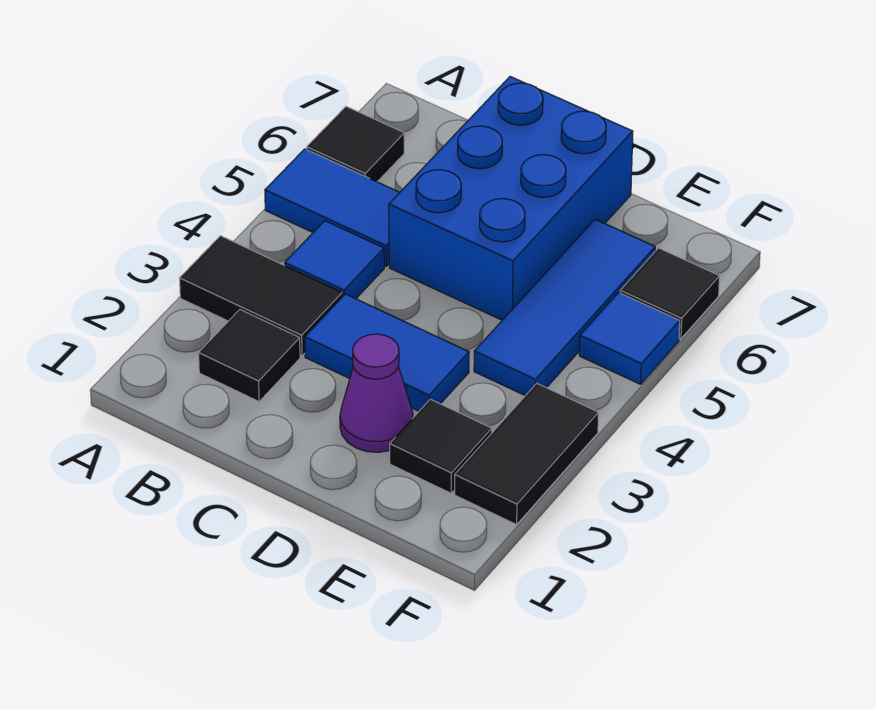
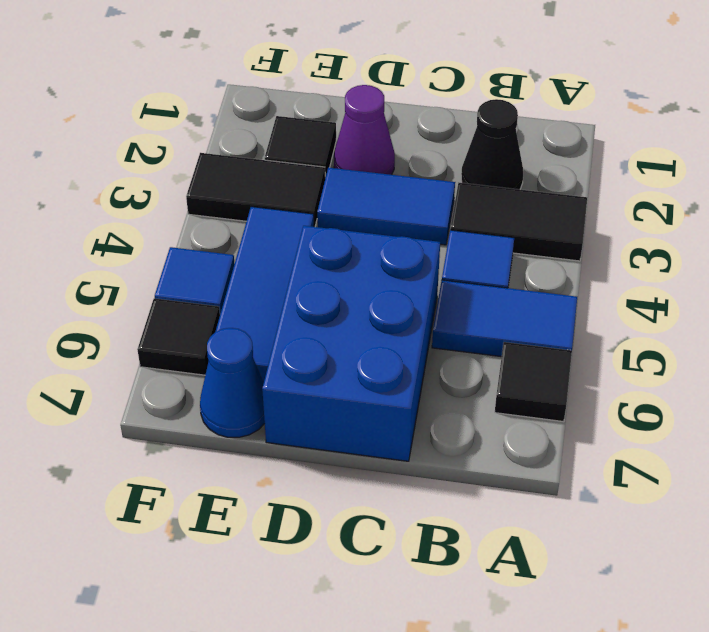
black 1x1 tile [199,310,300,401] -> black 1x1 cone [461,99,523,189]
none -> blue 1x1 cone [200,328,265,437]
black 1x2 tile [455,384,598,525] -> black 1x2 tile turned to [186,153,325,227]

